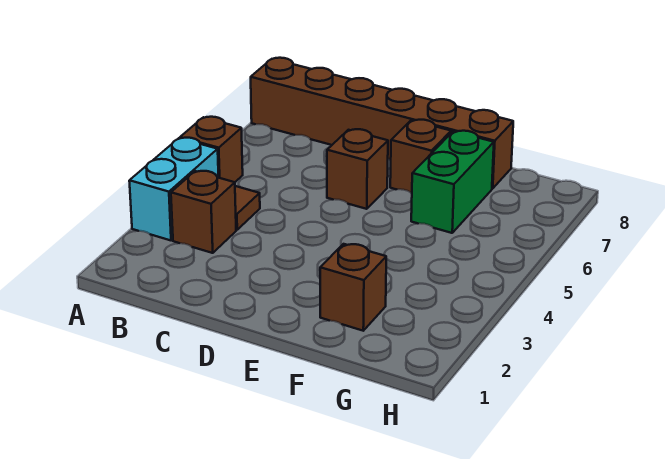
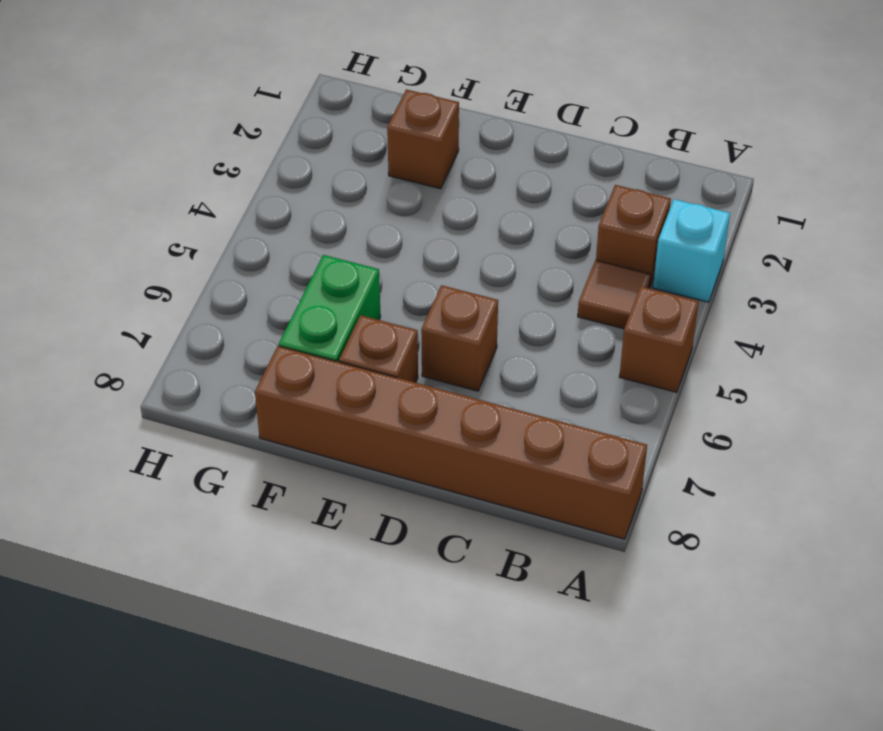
cyan 1x2 brick [129,138,219,240] -> cyan 1x1 brick [653,199,730,302]

